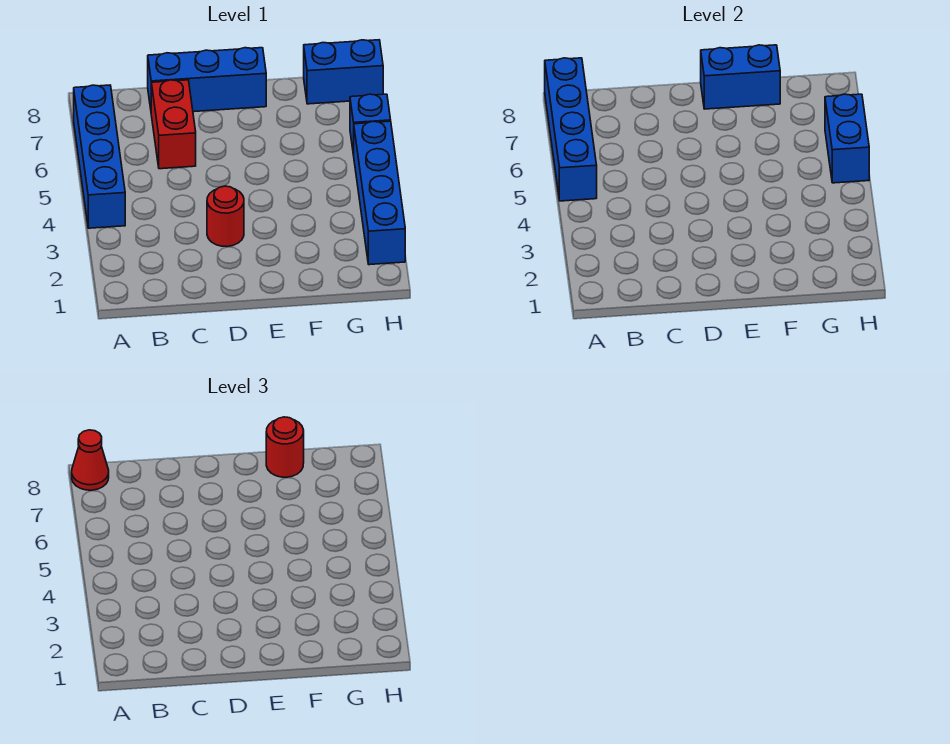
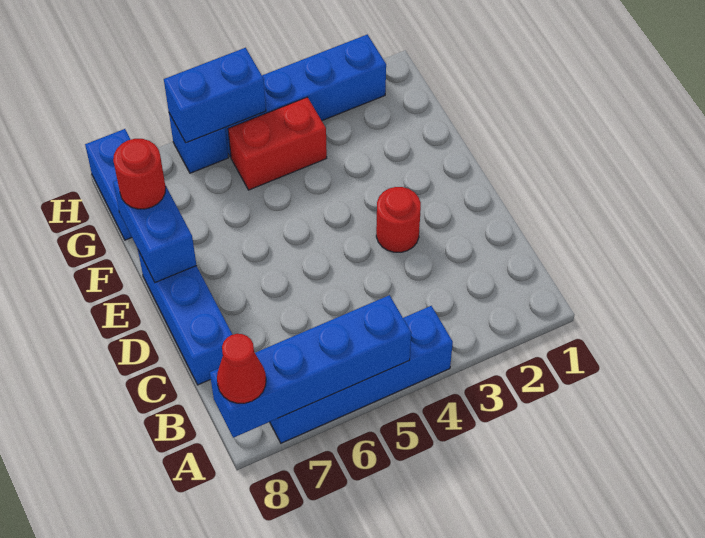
red 1x2 brick [151,80,196,169] -> red 1x2 brick moved to [228,97,327,190]

